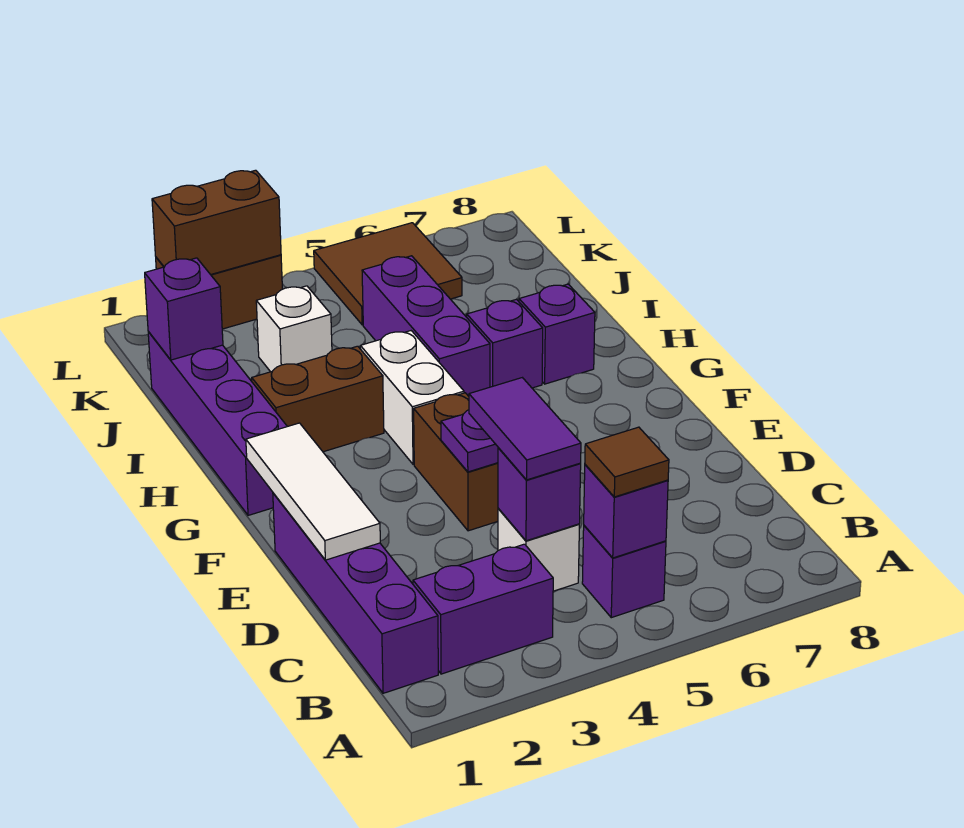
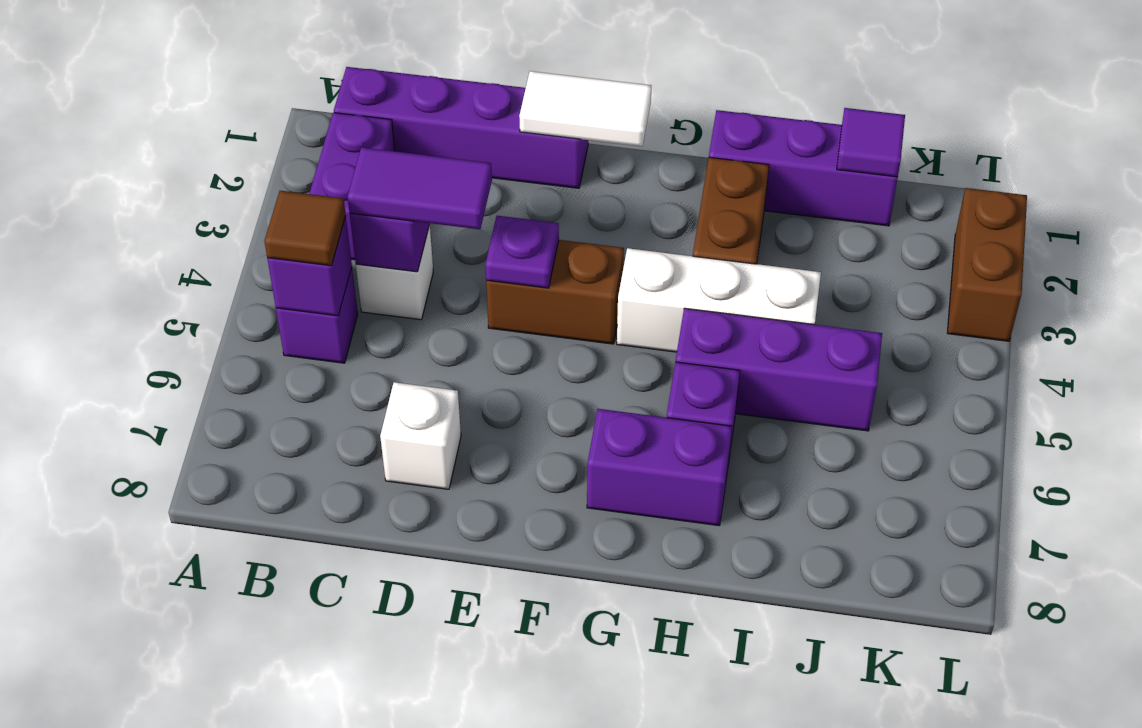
white 1x3 tile [246,423,380,560] -> white 1x2 tile [519,71,651,146]
purple 1x4 brick [148,331,287,515] -> purple 1x3 brick [709,110,898,226]
white 1x2 brick [360,331,464,464] -> white 1x3 brick [617,248,821,352]
purple 1x1 brick [519,284,595,384] -> purple 1x2 brick [587,409,732,526]
purple 1x1 brick [145,258,223,360] -> purple 1x1 tile [837,108,905,177]
white 1x1 brick [256,286,332,372] -> white 1x1 brick moved to [380,382,461,489]
brown 2x2 tile [314,223,462,325] -> none
brown 1x2 brick [152,170,281,275] -> none

